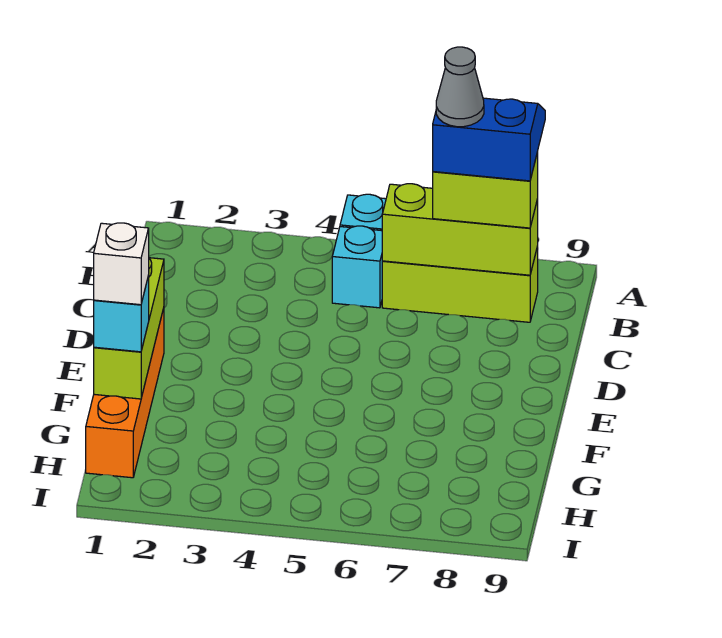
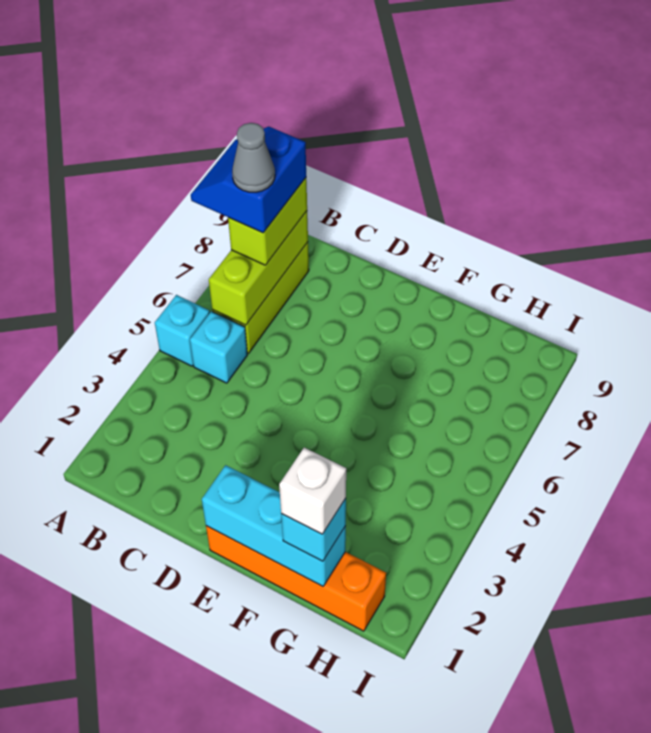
lime 1x3 brick [94,258,164,399] -> cyan 1x3 brick [202,465,346,586]

